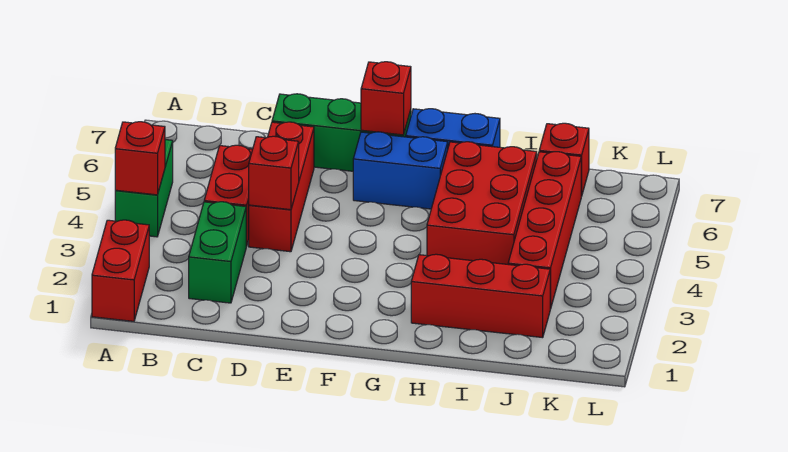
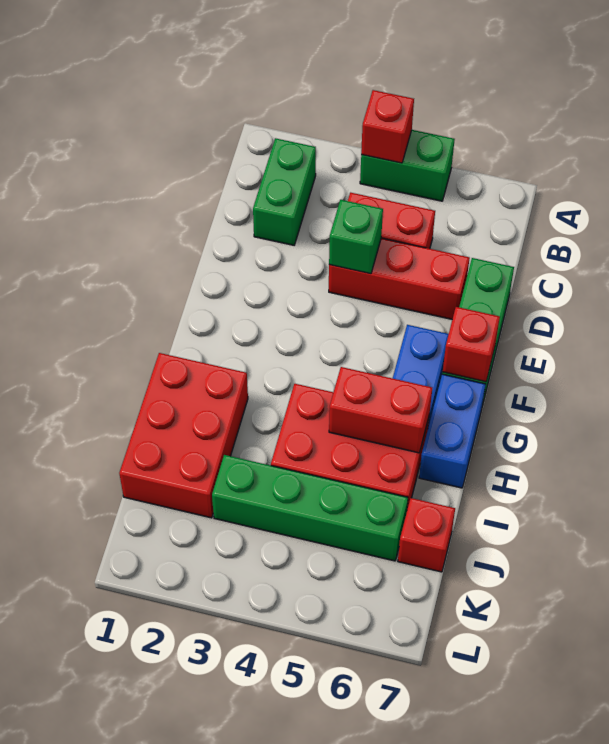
red 1x2 brick [92,220,149,321] -> red 1x2 brick moved to [329,367,432,453]
green 1x2 brick [189,202,246,303] -> green 1x2 brick turned to [253,138,316,245]
red 1x1 brick [249,136,299,210] -> green 1x1 brick [329,200,383,274]
red 1x3 brick [411,254,550,338] -> red 2x3 brick [119,353,248,518]
red 1x4 brick [508,152,581,309] -> green 1x4 brick [212,455,408,561]

